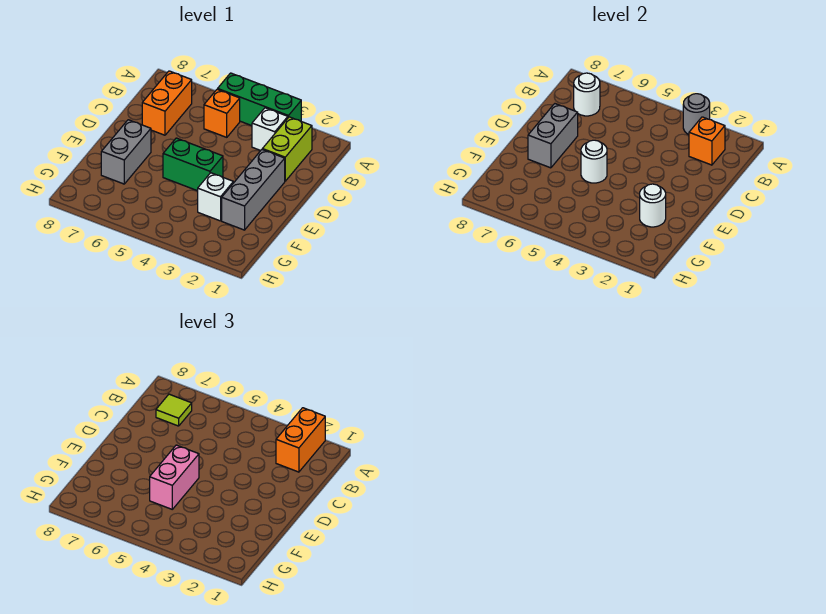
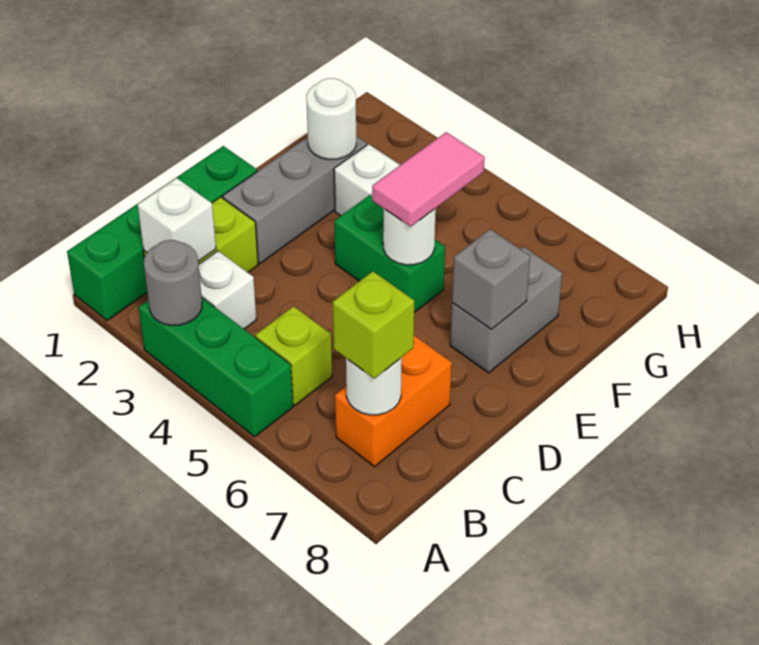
none -> green 1x4 brick [67,146,257,320]
orange 1x2 brick [276,408,325,472] -> none
orange 1x1 brick [689,117,725,165] -> white 1x1 brick [138,178,216,261]
orange 1x1 brick [204,89,240,137] -> lime 1x1 brick [255,306,332,405]
lime 1x1 tile [156,394,192,426] -> lime 1x1 brick [333,271,414,379]
grey 1x2 brick [528,104,578,168] -> grey 1x1 brick [452,229,530,329]
pink 1x2 brick [150,445,199,509] -> pink 1x2 tile [372,132,485,227]

